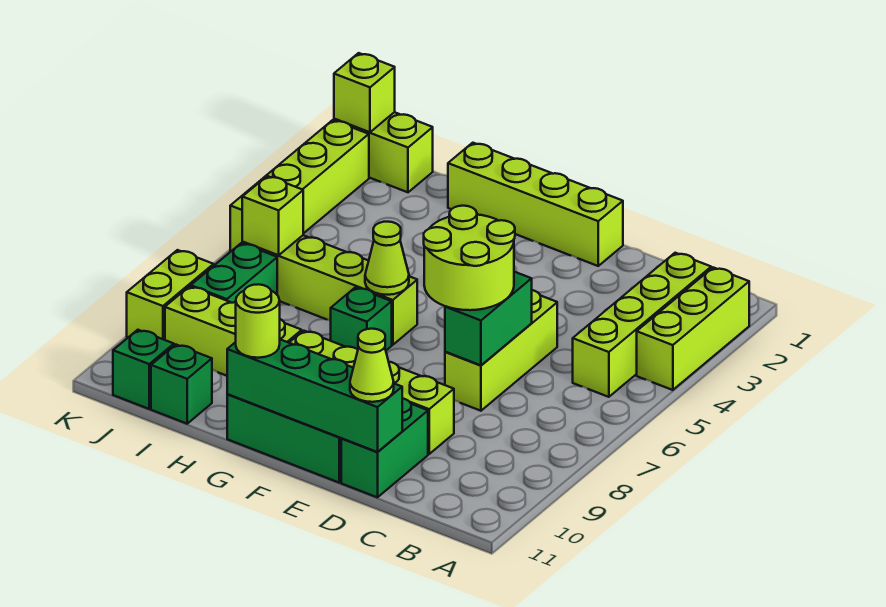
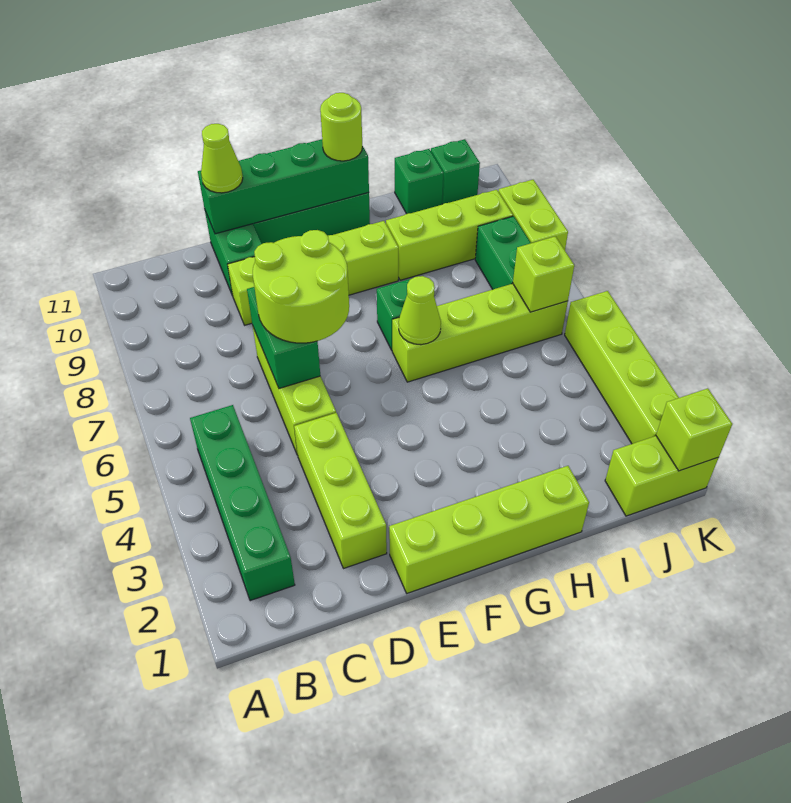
lime 1x3 brick [637,267,749,390] -> lime 1x3 brick moved to [294,413,387,568]
lime 1x4 brick [573,253,711,397] -> green 1x4 brick [190,405,295,601]

